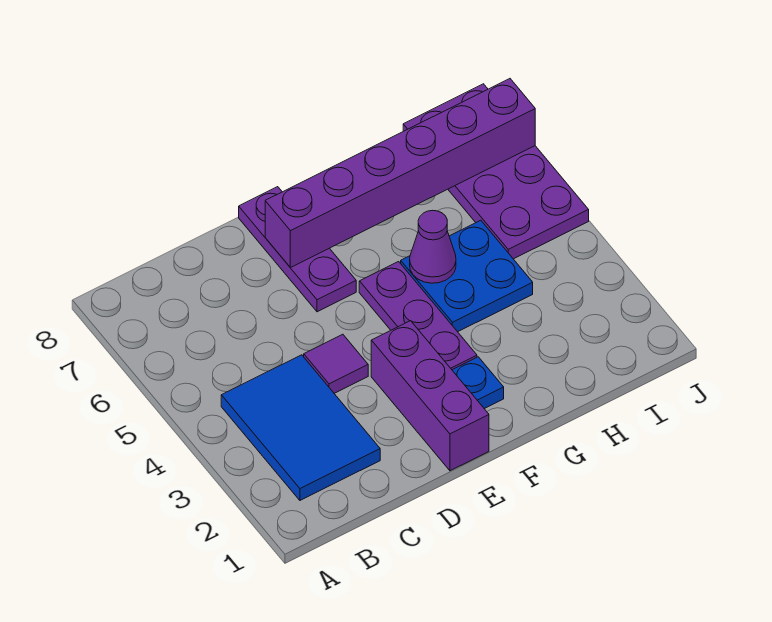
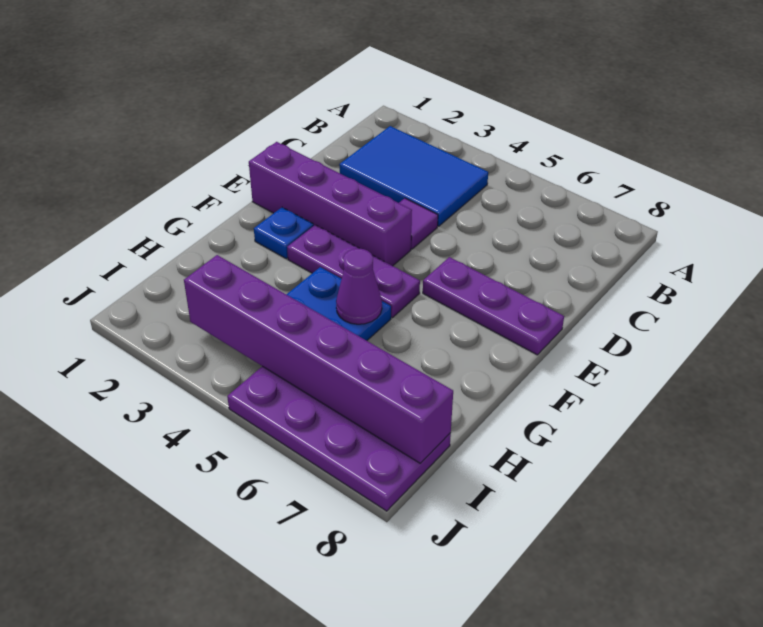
purple 1x3 brick [371,321,489,471] -> purple 1x4 brick [249,142,412,266]
purple 1x6 brick [265,79,535,268] -> purple 1x6 brick turned to [184,255,453,463]

